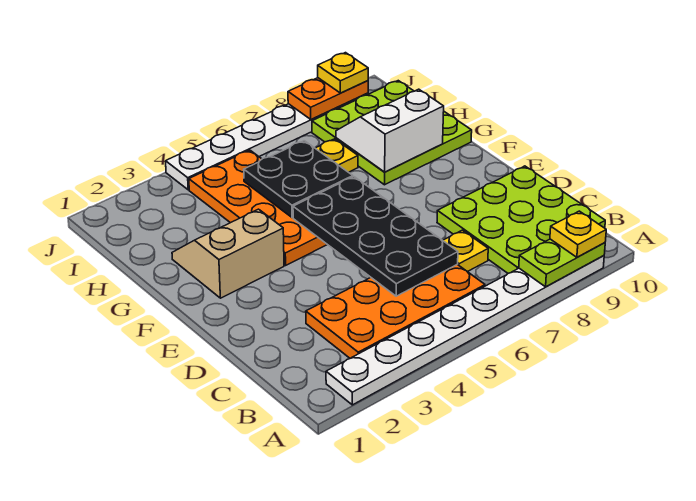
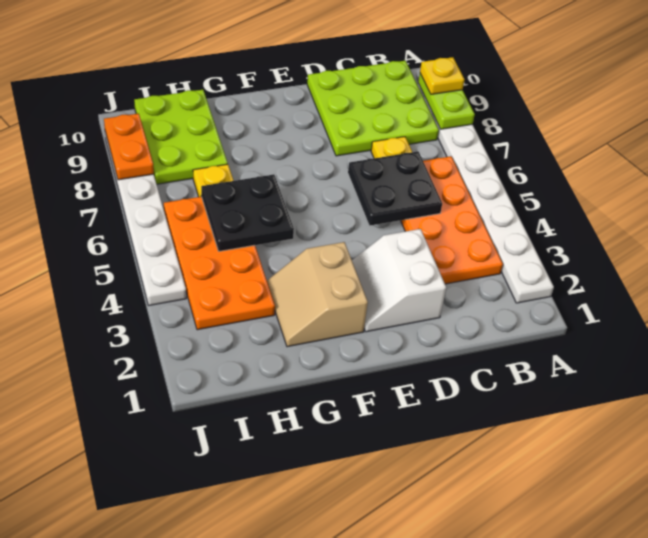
black 2x4 plate [293,177,458,296] -> black 2x2 plate [348,152,442,225]
orange 2x4 plate [189,150,327,265] -> orange 2x4 plate turned to [164,197,275,330]
lime 3x3 plate [312,81,472,185] -> lime 2x3 plate [134,90,228,184]
white 2x2 slope [336,89,444,172] -> white 2x2 slope moved to [352,229,446,332]
yellow 1x1 plate [318,53,368,93] -> none

